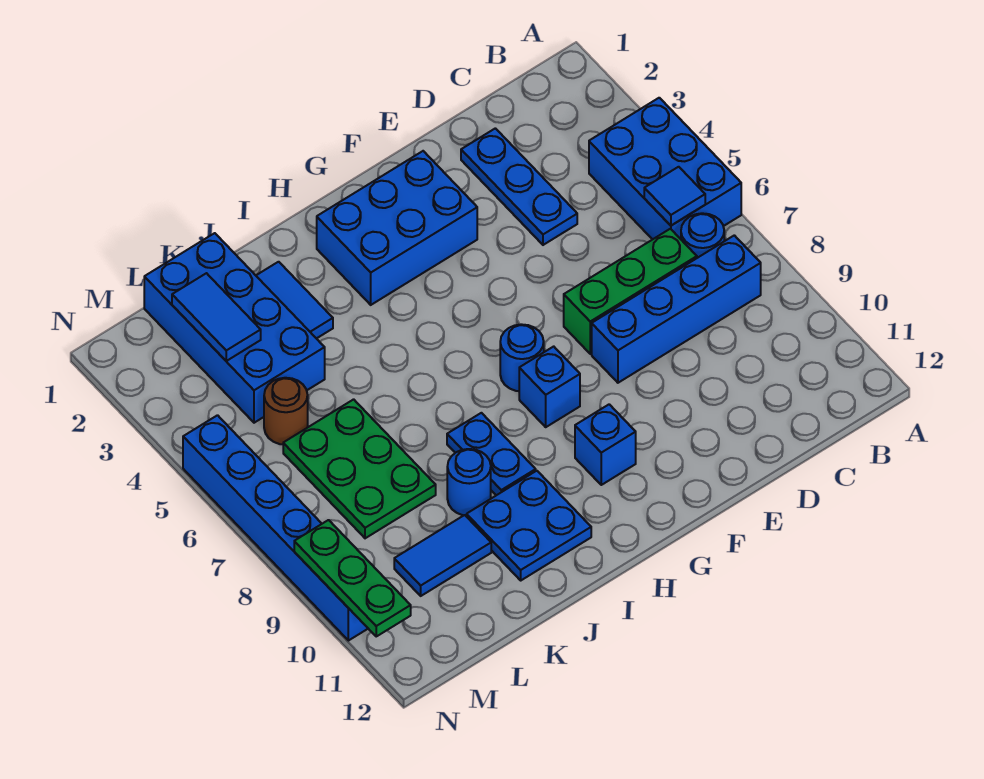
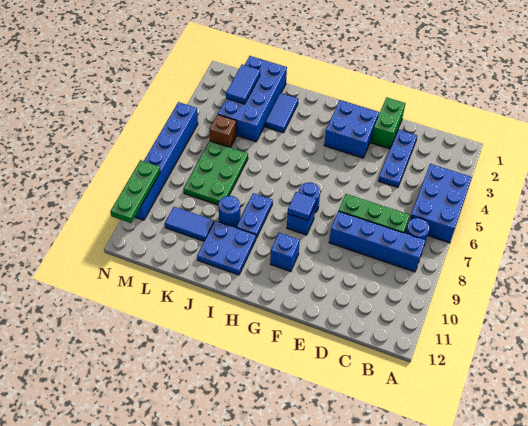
blue 1x1 tile [644,167,705,226] -> blue 1x1 tile moved to [288,192,316,220]
none -> green 1x2 brick [371,98,406,149]
blue 2x3 brick [317,151,477,305] -> blue 2x2 brick [324,100,379,158]
brown 1x1 round brick [264,378,308,444] -> brown 1x1 brick [209,115,237,148]

